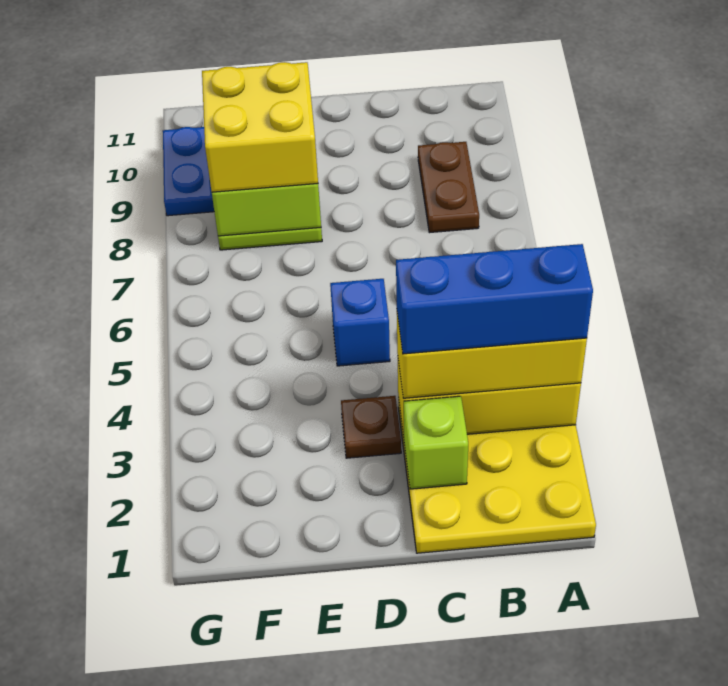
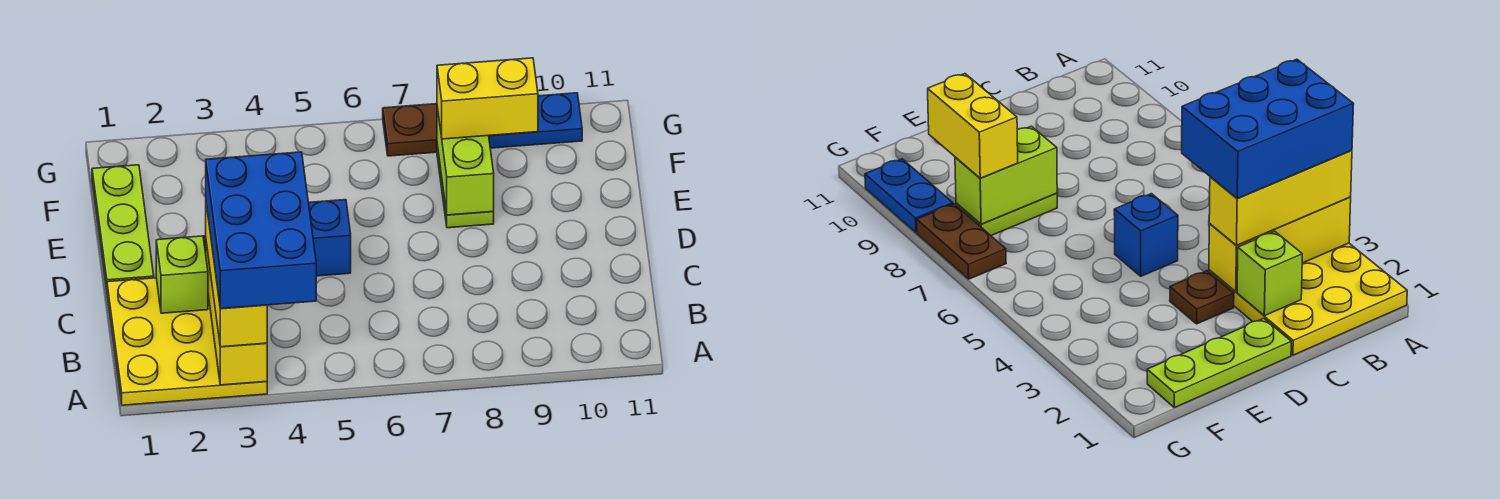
blue 1x3 brick [396,244,593,354] -> blue 2x3 brick [206,152,316,309]
brown 1x2 plate [418,142,479,233] -> brown 1x2 plate moved to [383,104,437,156]
none -> lime 1x3 plate [92,165,154,289]
yellow 2x2 brick [202,62,318,192] -> yellow 1x2 brick [437,58,538,139]

